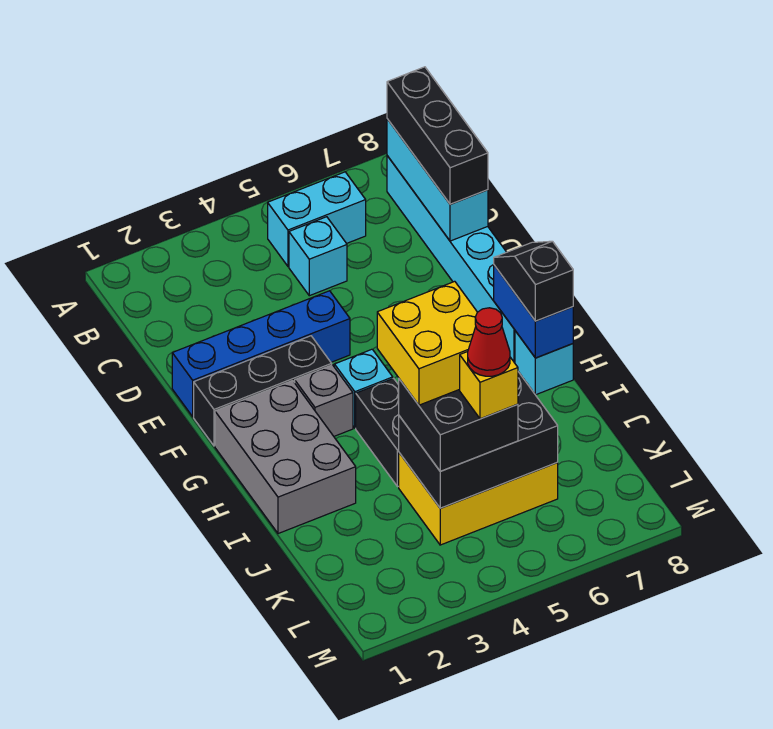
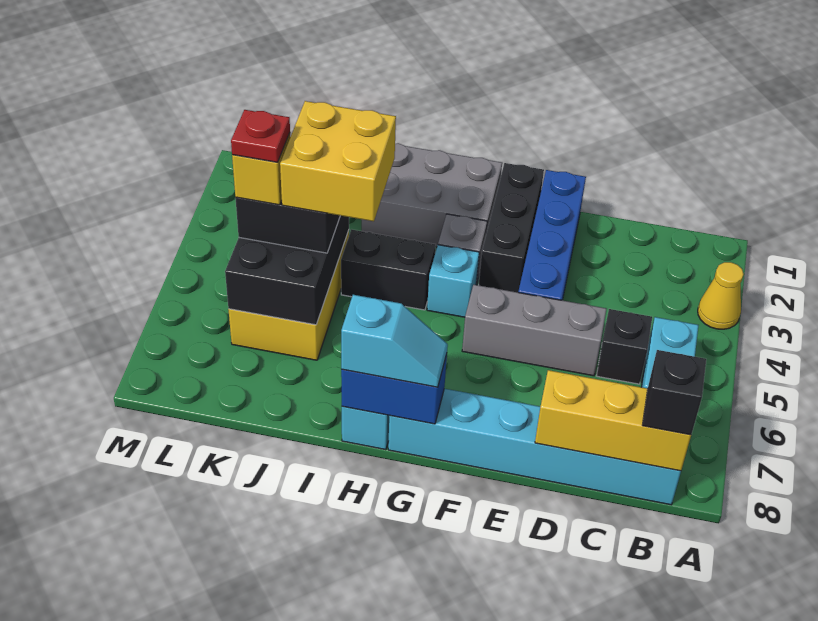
none -> yellow 1x1 cone [698,262,744,329]
cyan 1x3 brick [387,119,488,241] -> yellow 1x3 brick [535,370,691,471]
black 1x3 brick [387,67,488,204] -> black 1x1 brick [643,350,706,435]
cyan 1x1 brick [289,217,347,296] -> black 1x1 brick [597,309,652,384]
none -> grey 1x3 brick [462,285,606,376]
black 1x2 slope [494,241,573,321] -> cyan 1x2 slope [341,295,448,387]
red 1x1 cone [468,308,510,376] -> red 1x1 plate [231,110,290,162]

